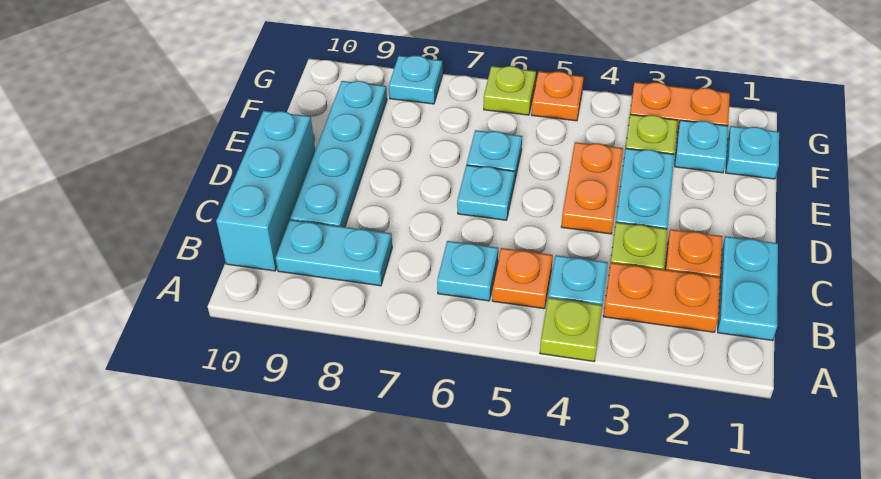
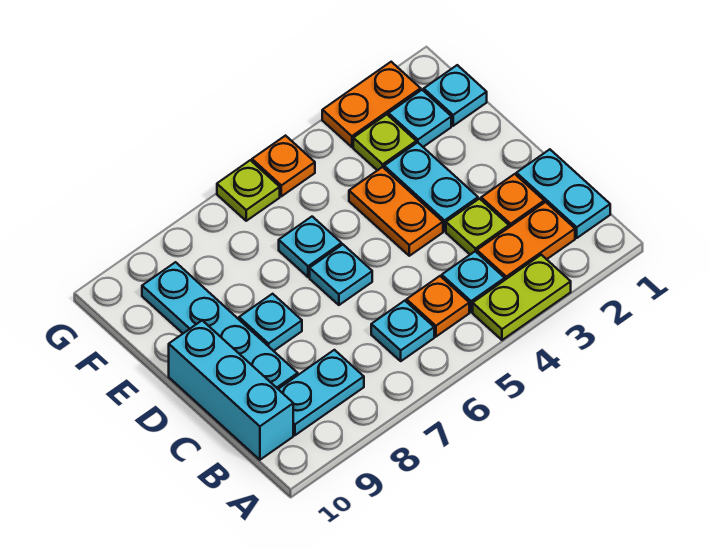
lime 1x1 plate [540,298,602,361] -> lime 1x2 plate [473,255,571,340]
cyan 1x1 plate [389,56,443,104] -> cyan 1x1 plate moved to [239,294,302,351]

